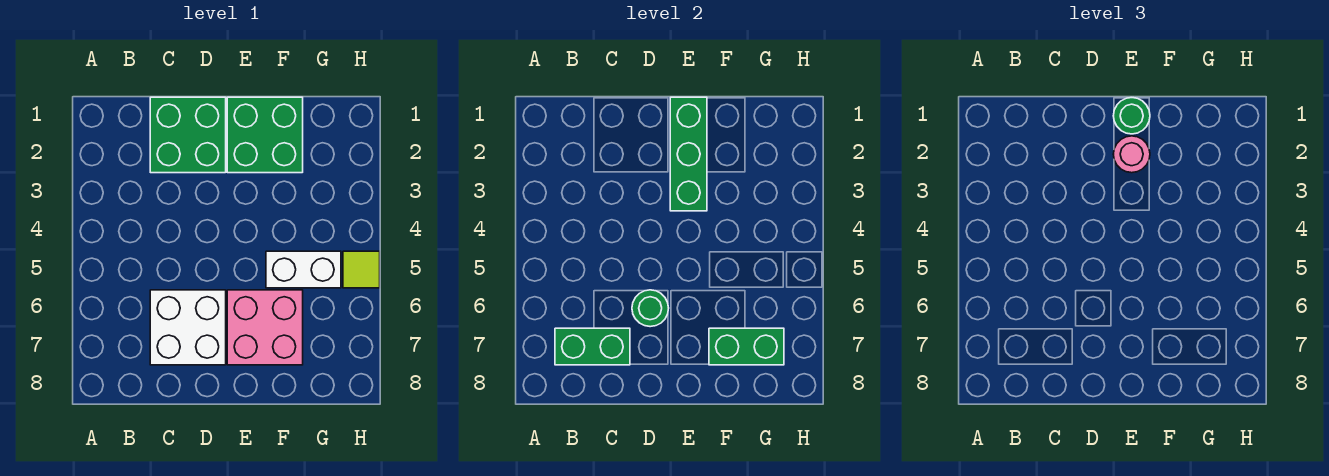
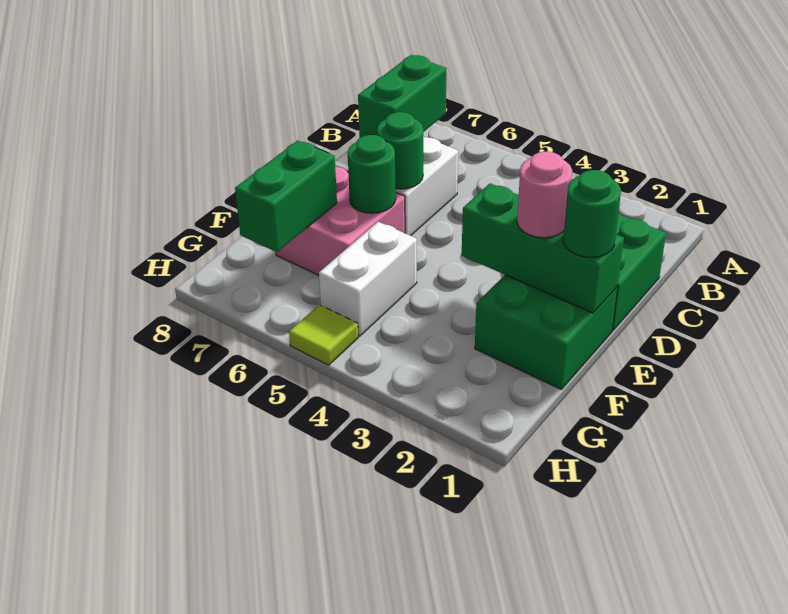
none -> green 1x1 round brick [348,135,396,213]

